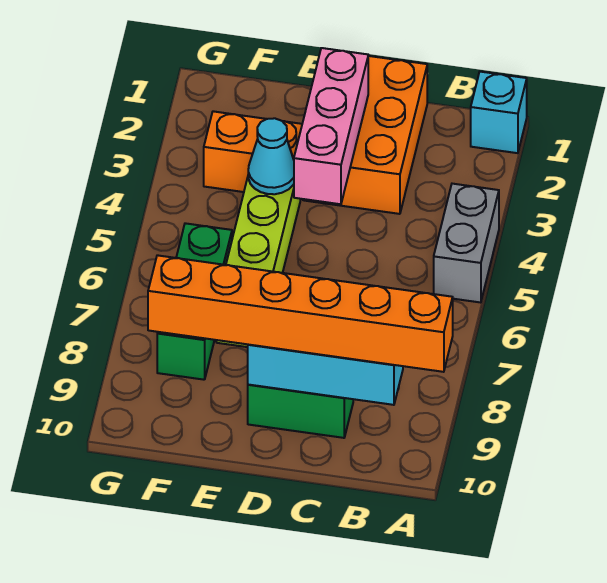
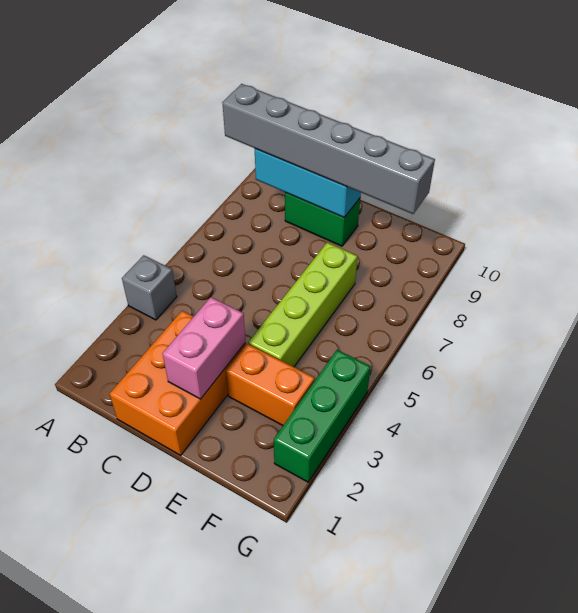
cyan 1x1 brick [471,72,527,153] -> none
grey 1x2 brick [434,184,499,303] -> grey 1x1 brick [122,255,177,320]
orange 1x6 brick [148,255,453,372] -> grey 1x6 brick [222,84,435,214]
pink 1x3 brick [294,48,368,204] -> pink 1x2 brick [163,297,246,399]
cyan 1x1 cone [248,118,294,194] -> none
green 1x3 brick [157,223,232,380] -> green 1x3 brick moved to [274,350,371,482]

